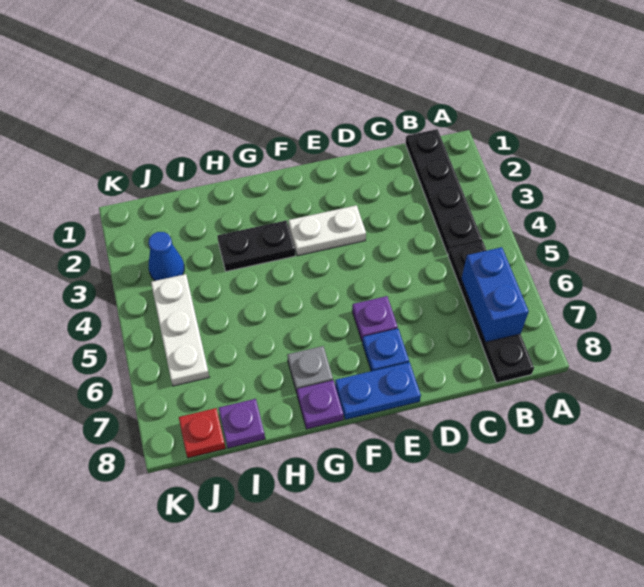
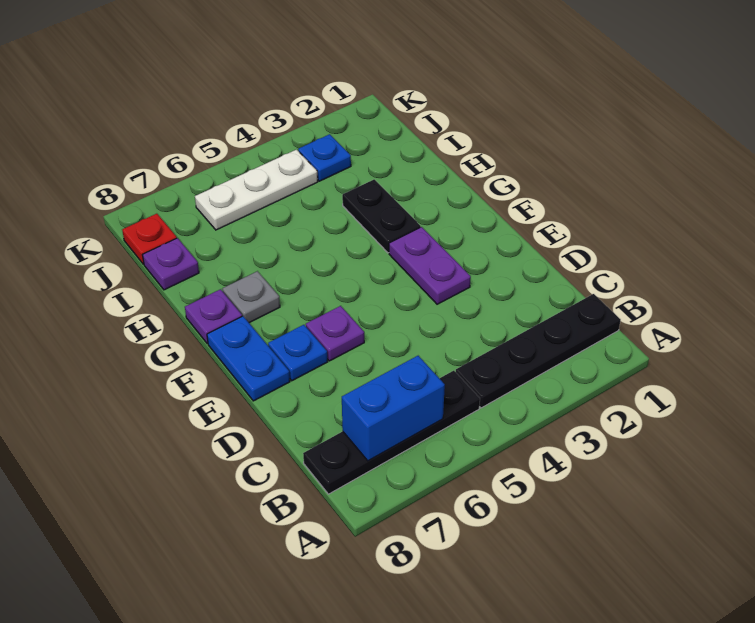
white 1x2 plate [288,205,366,256] -> purple 1x2 plate [389,227,471,304]
blue 1x1 cone [148,232,184,281] -> blue 1x1 plate [298,134,351,181]

